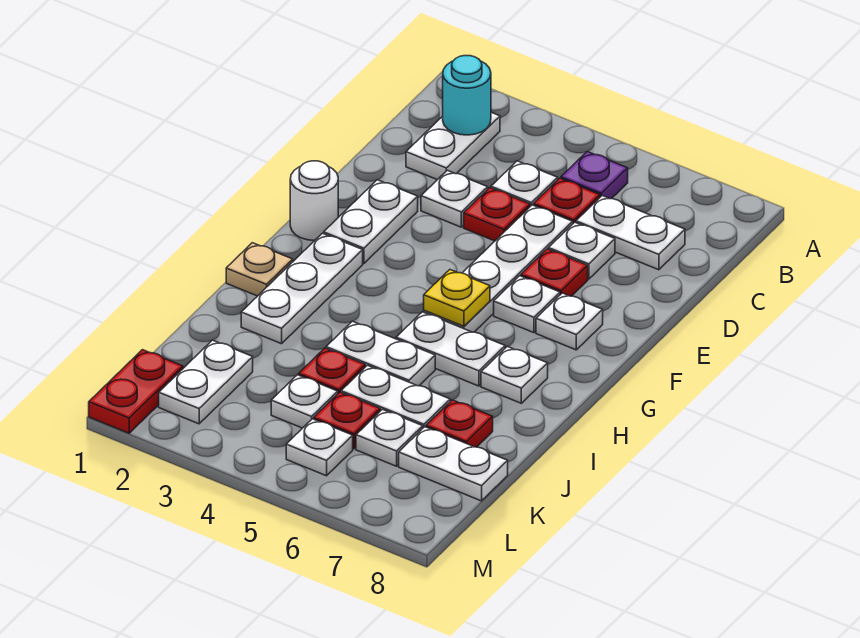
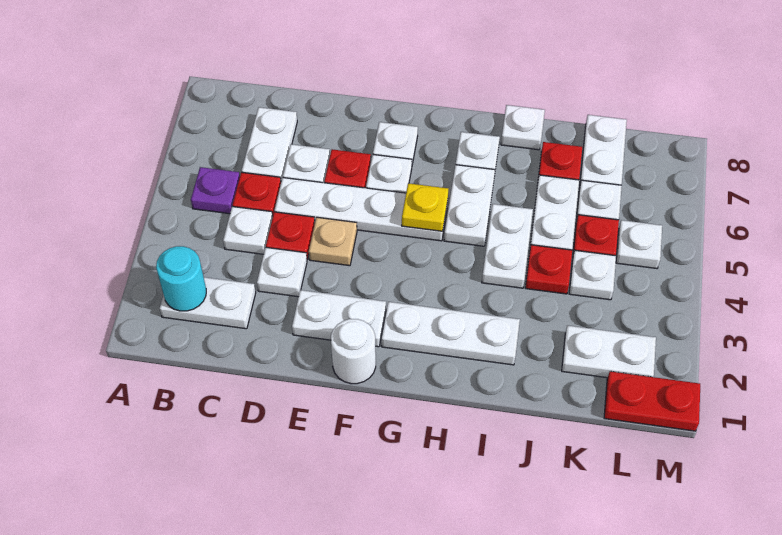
tan 1x1 plate [226,243,293,296] -> tan 1x1 plate moved to [309,217,357,266]
none -> white 1x1 plate [501,105,545,150]

